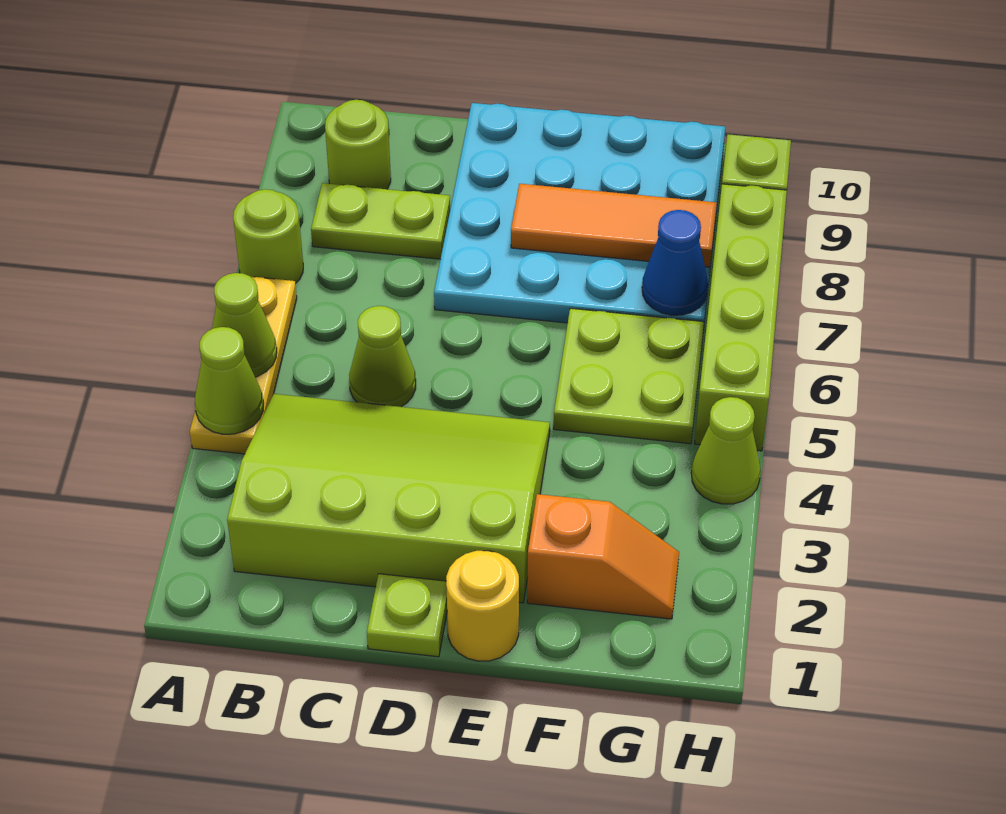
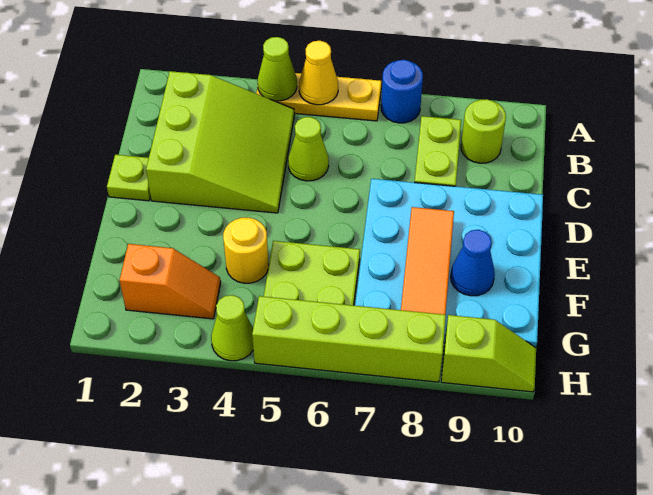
lime 1x1 cone [212,273,277,377] -> yellow 1x1 cone [299,41,338,105]
lime 1x1 round brick [233,189,303,284] -> blue 1x1 round brick [381,60,423,123]
lime 3x4 slope [227,394,550,603] -> lime 3x3 slope [146,71,295,213]
yellow 1x1 round brick [446,551,519,661] -> yellow 1x1 round brick moved to [223,218,269,283]
orange 1x2 slope [527,494,679,619] -> orange 1x2 slope turned to [120,244,221,319]
blue 1x1 cone [642,210,708,315] -> blue 1x1 cone moved to [451,230,495,296]

